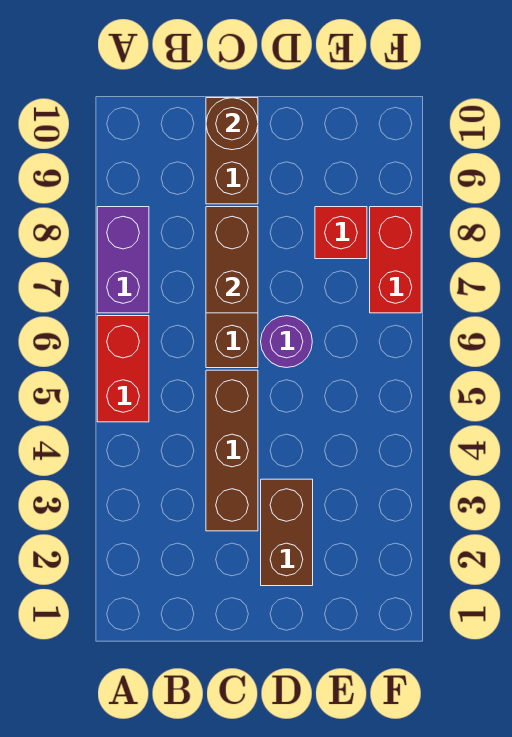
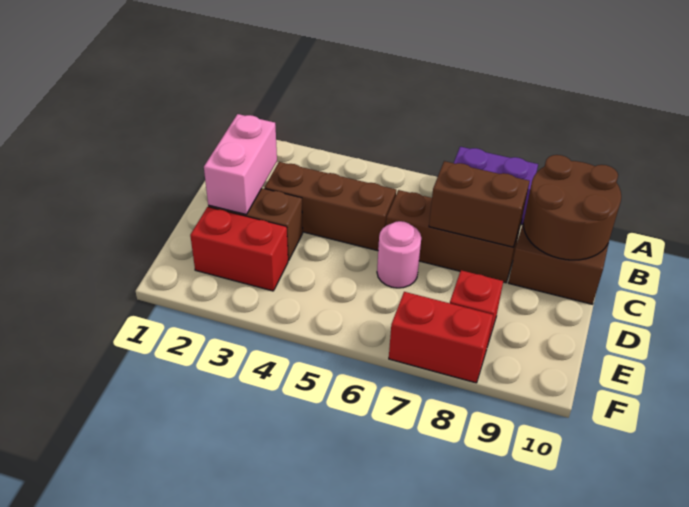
red 1x2 brick [97,316,149,422] -> red 1x2 brick moved to [190,207,288,291]
none -> pink 1x2 brick [204,114,277,214]
brown 1x1 round brick [206,98,258,150] -> brown 2x2 round brick [523,155,621,260]
purple 1x1 round brick [261,316,312,368] -> pink 1x1 round brick [377,221,421,288]

